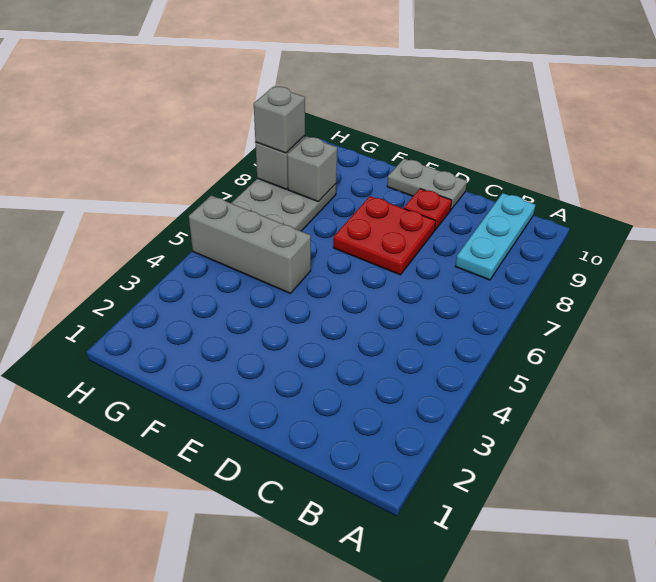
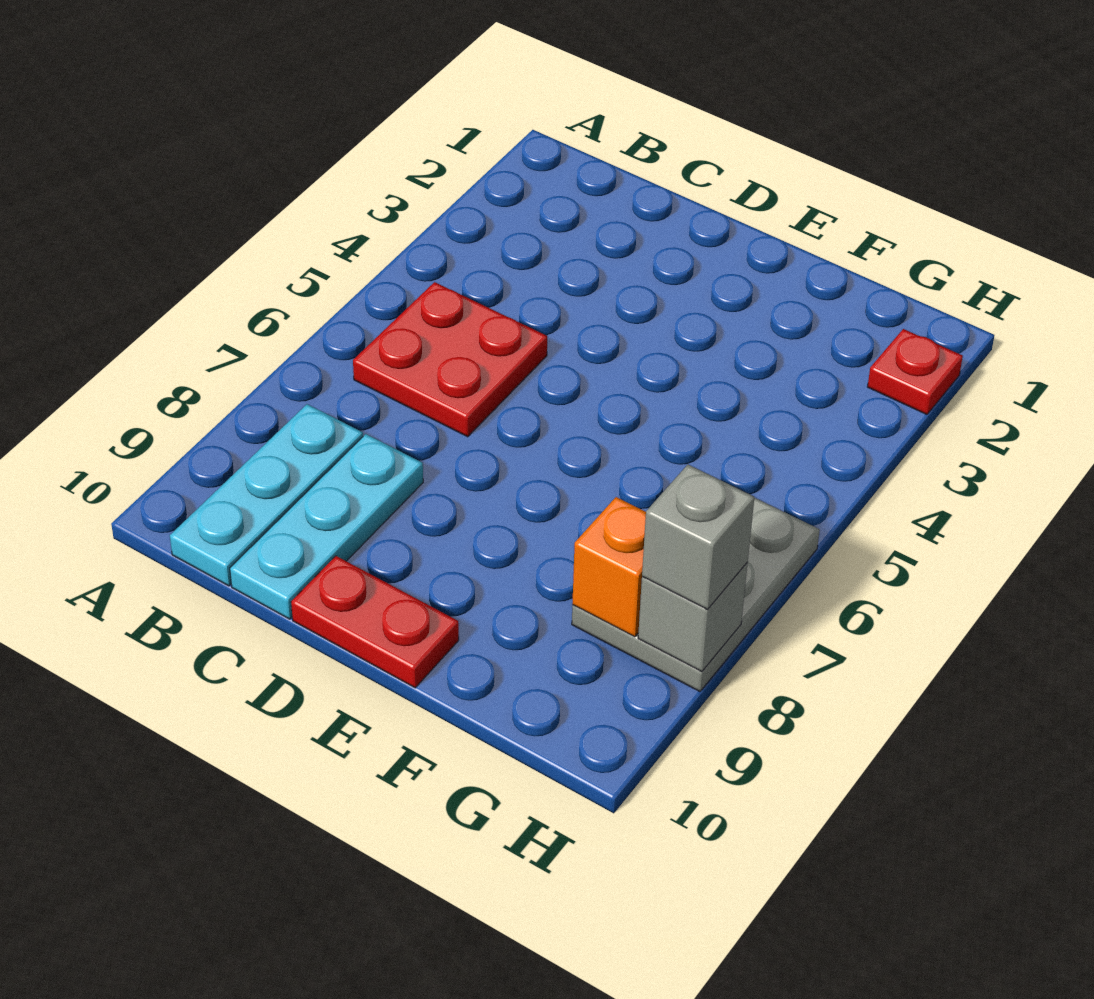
none -> cyan 1x3 plate [230,434,423,619]
red 2x2 plate [333,196,436,275] -> red 2x2 plate moved to [353,282,547,437]
red 1x1 plate [404,189,452,231] -> red 1x1 plate moved to [868,329,963,414]
grey 1x2 plate [387,159,467,210] -> red 1x2 plate [291,556,459,688]
grey 1x3 brick [189,195,311,294] -> none
grey 1x1 brick [287,136,337,202] -> orange 1x1 brick [572,497,646,637]

